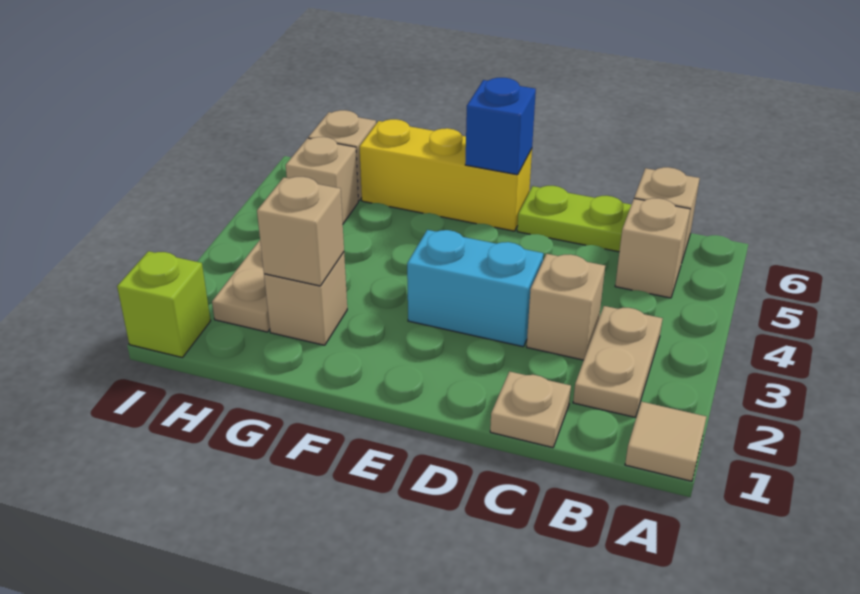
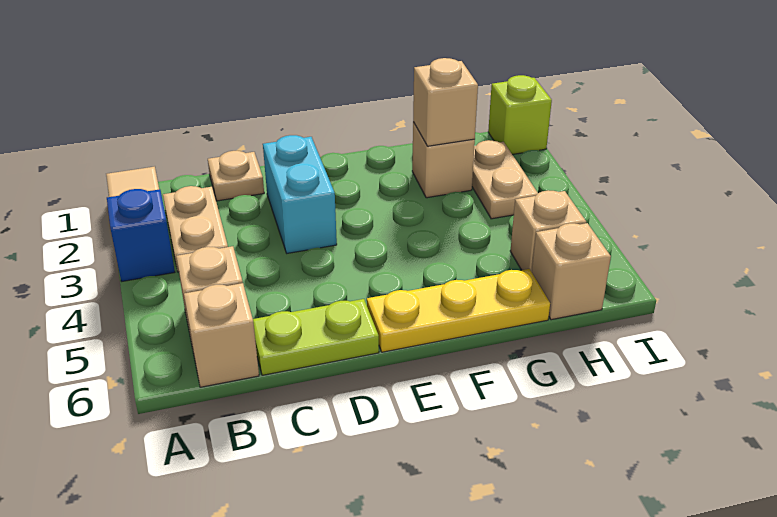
tan 1x1 brick [527,254,605,360] -> none
cyan 1x2 brick [407,230,543,347] -> cyan 1x2 brick turned to [263,135,337,253]
yellow 1x3 brick [360,119,532,231] -> yellow 1x3 plate [367,269,550,352]
blue 1x1 brick [465,78,536,175] -> blue 1x1 brick moved to [107,189,175,281]

